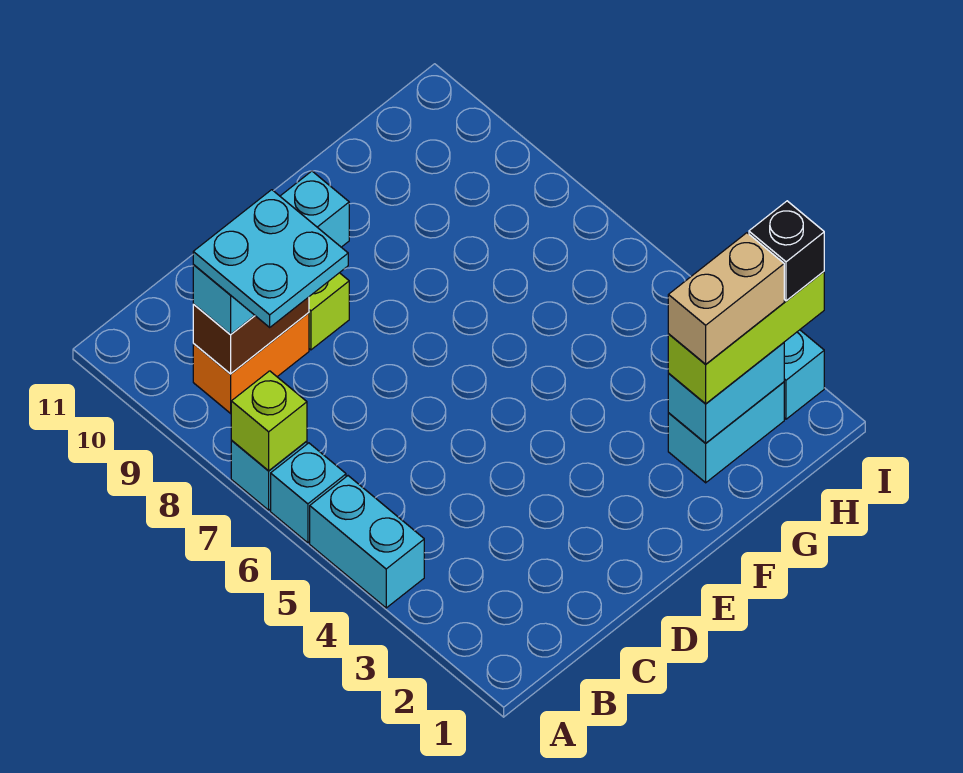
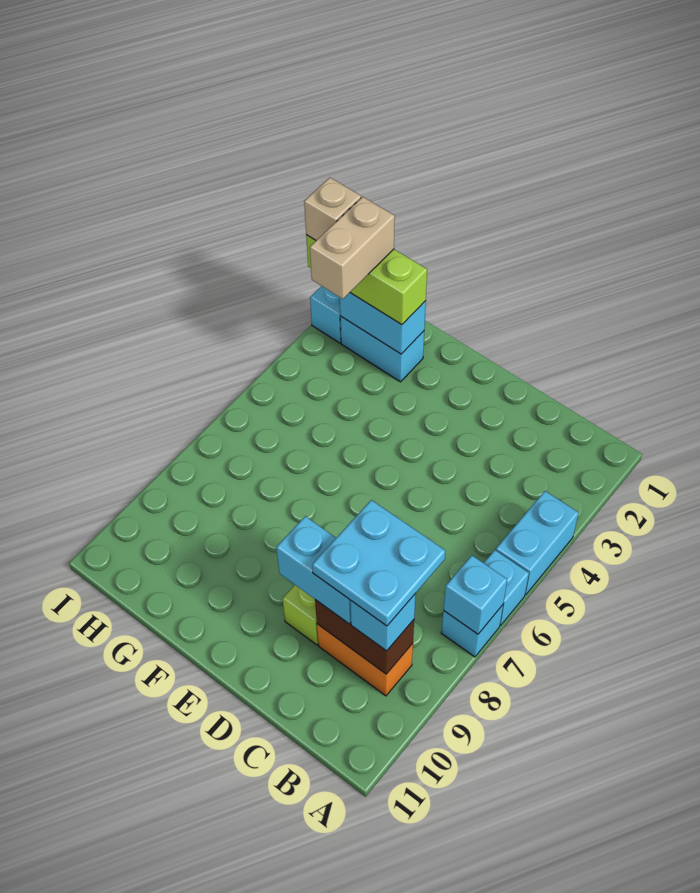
lime 1x1 brick [231,371,307,471] -> cyan 1x1 brick [444,555,507,634]
tan 1x2 brick [668,233,784,364] -> tan 1x2 brick turned to [310,197,395,299]
black 1x1 brick [749,201,824,301] -> tan 1x1 brick [304,178,361,240]

